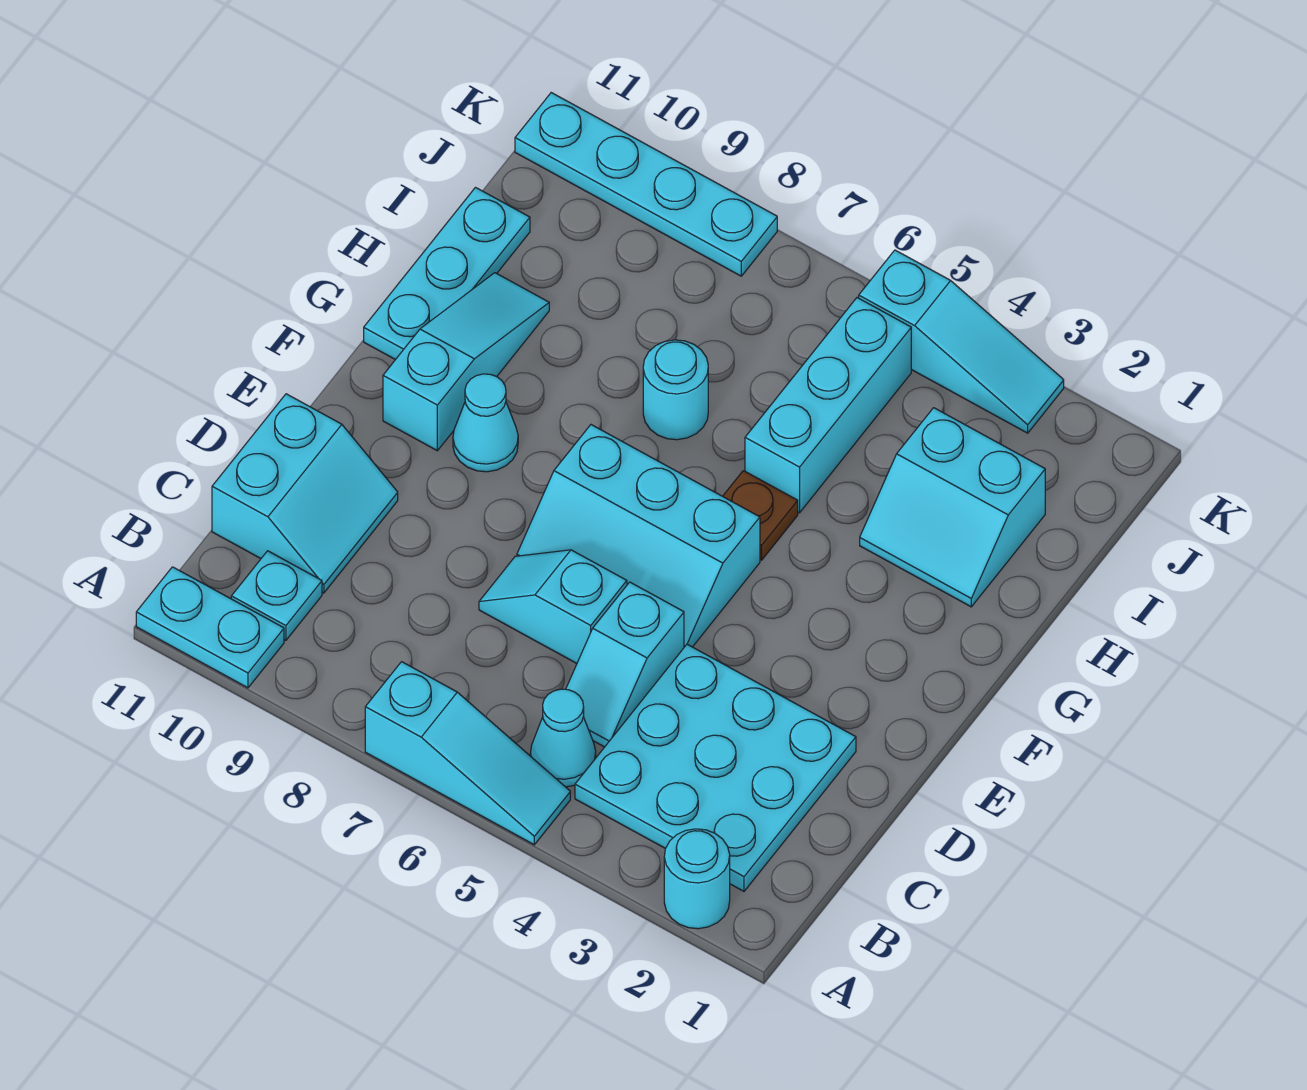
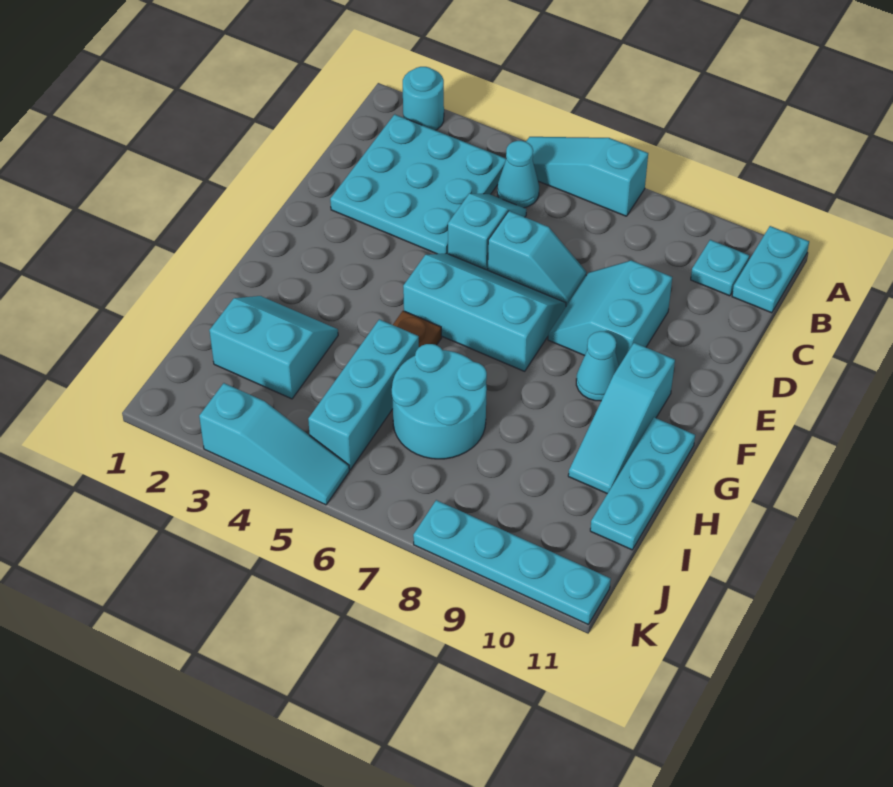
cyan 1x2 plate [136,567,284,688] -> cyan 1x2 plate turned to [732,226,809,313]
cyan 2x2 slope [212,394,398,593] -> cyan 2x2 slope moved to [548,260,672,366]
cyan 1x1 round brick [643,340,708,440] -> cyan 2x2 round brick [392,344,487,459]
cyan 1x3 slope [859,250,1064,433] -> cyan 1x3 slope turned to [199,383,349,505]

